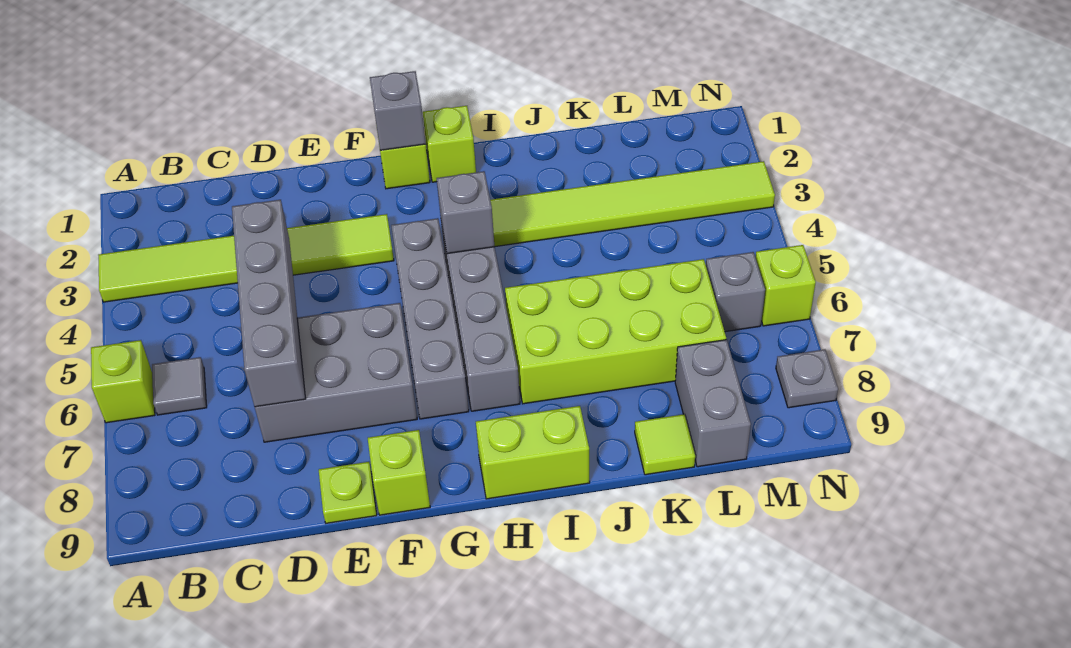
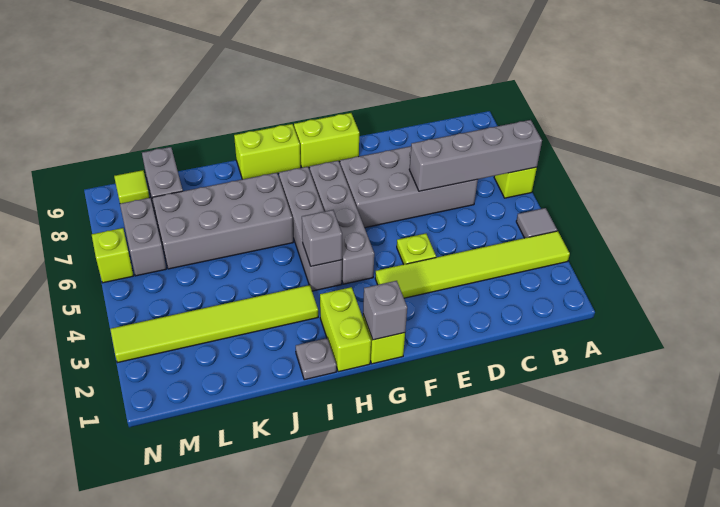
grey 1x1 tile [152,357,207,415] -> grey 1x1 tile moved to [516,208,557,238]
grey 1x4 brick [232,200,306,407] -> grey 1x4 brick turned to [409,120,542,191]
grey 2x3 brick [255,303,417,442] -> grey 2x4 brick [340,146,478,228]
lime 1x1 plate [319,462,377,523] -> lime 1x1 plate moved to [397,234,436,265]
lime 1x1 brick [368,430,430,515] -> lime 1x2 brick [294,113,359,168]
lime 1x1 brick [423,106,476,182] -> lime 1x2 brick [320,287,371,372]
lime 2x4 brick [505,259,726,404] -> grey 2x4 brick [152,173,293,269]
lime 1x1 tile [635,414,695,475] -> lime 1x1 tile moved to [114,170,150,204]
grey 1x1 brick [706,252,765,332] -> grey 1x2 brick [120,198,166,276]
grey 1x1 plate [776,349,838,408] -> grey 1x1 plate moved to [296,338,336,380]

